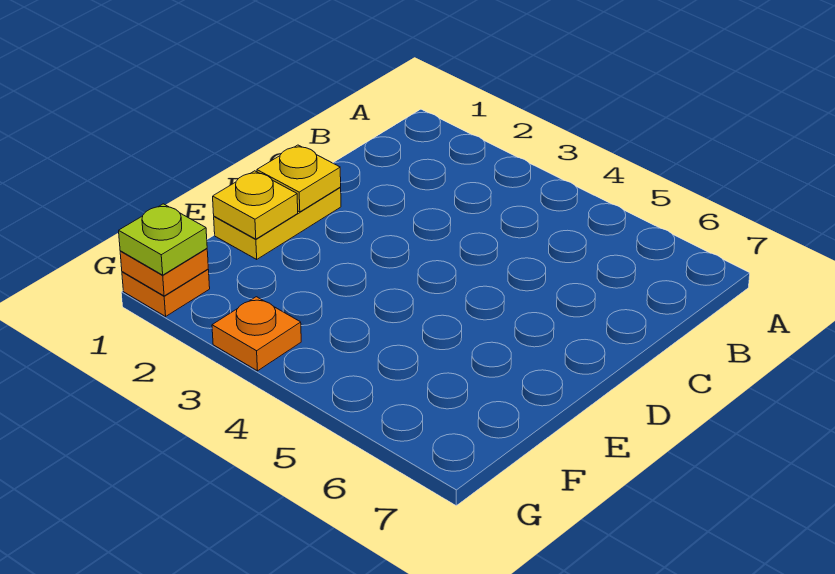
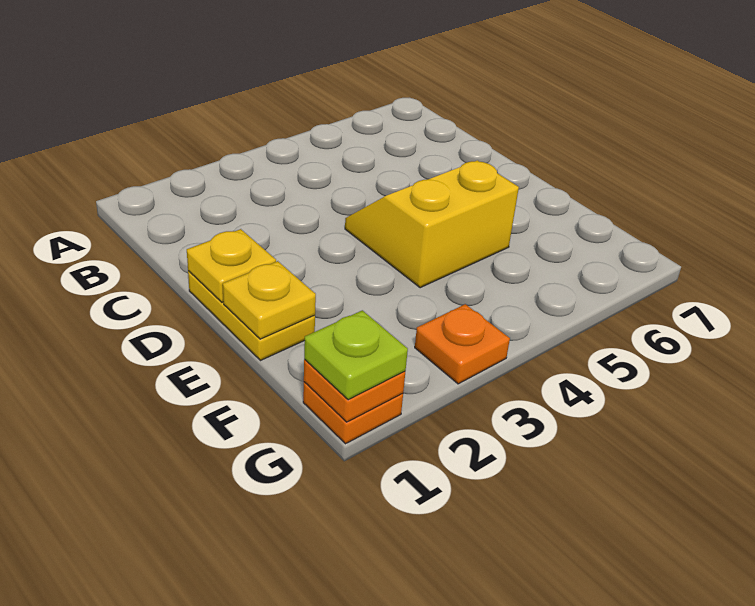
none -> yellow 2x2 slope [345,160,519,288]

